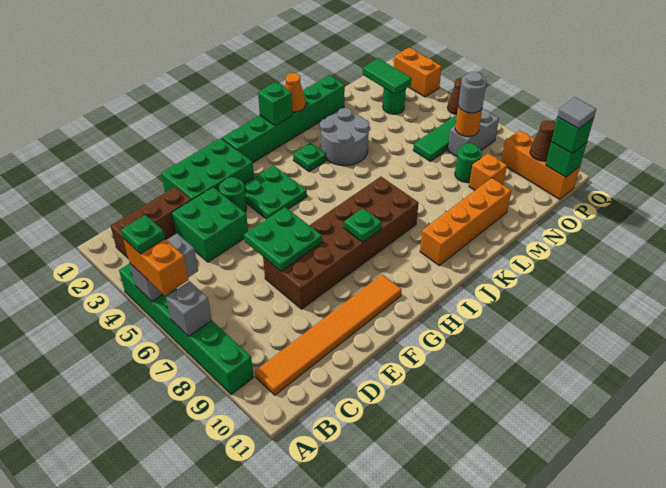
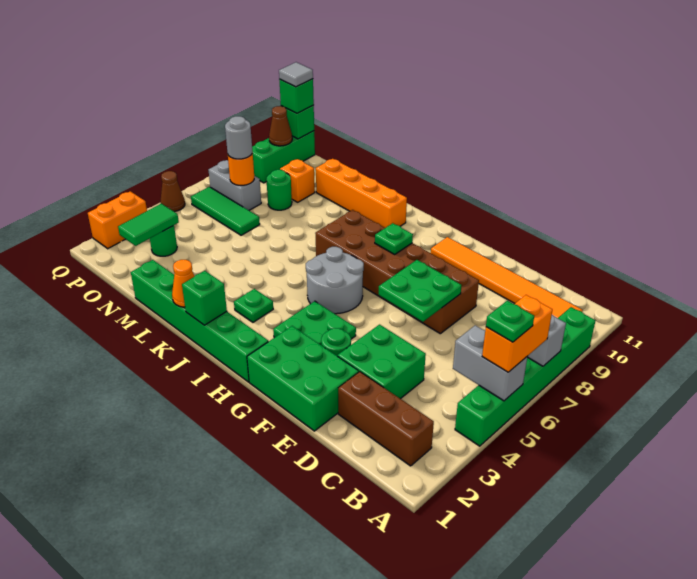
grey 2x2 round brick [320,108,369,166] -> grey 2x2 round brick moved to [306,247,364,314]
orange 1x3 brick [501,130,580,200] -> green 1x3 brick [252,131,315,183]

